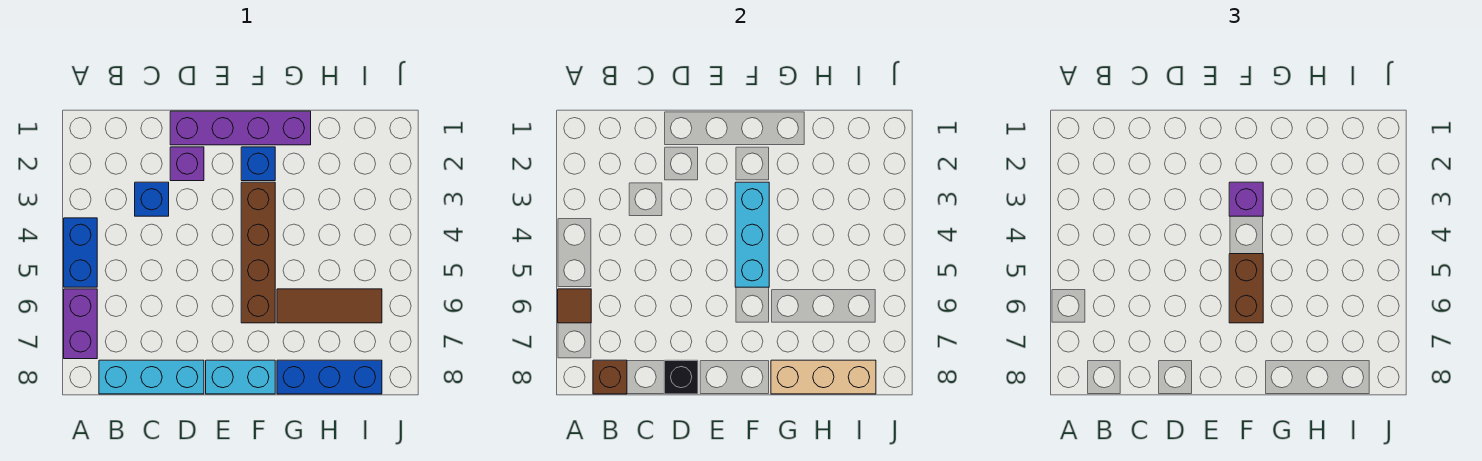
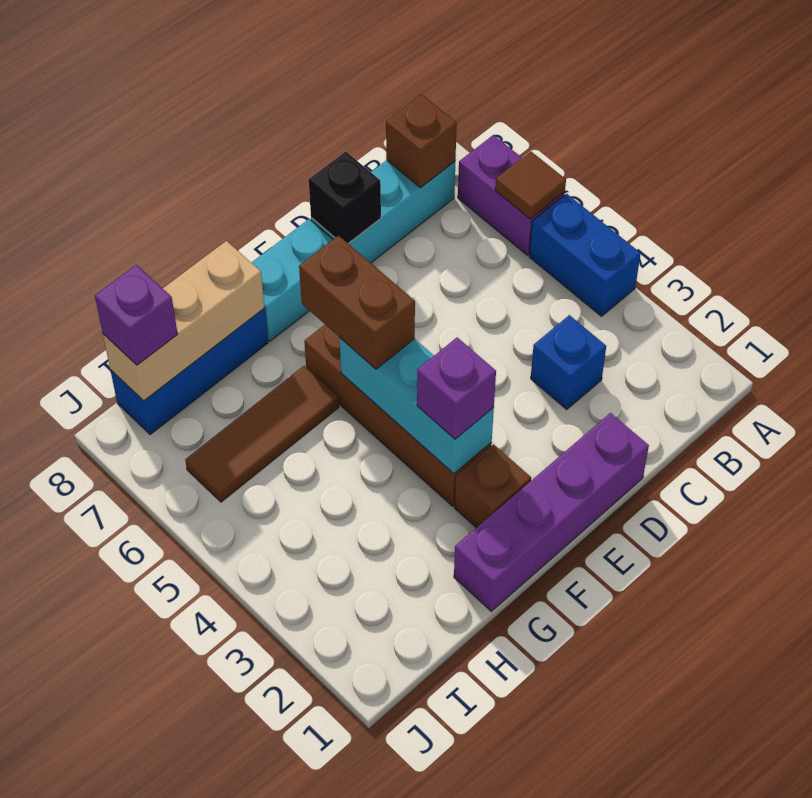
purple 1x1 brick [170,147,204,181] -> purple 1x1 brick moved to [95,265,178,365]
blue 1x1 brick [241,147,275,181] -> brown 1x1 brick [455,444,531,528]

